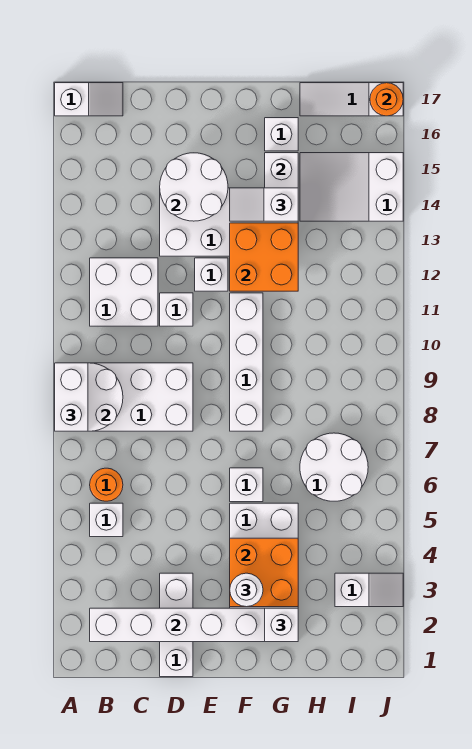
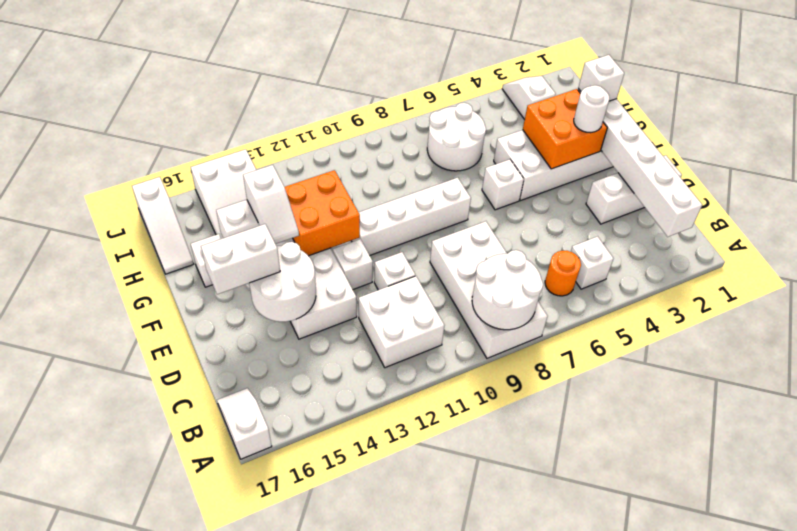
white 1x2 brick [55,363,88,431] -> white 1x2 brick moved to [201,224,280,294]
orange 1x1 round brick [370,83,403,116] -> none

